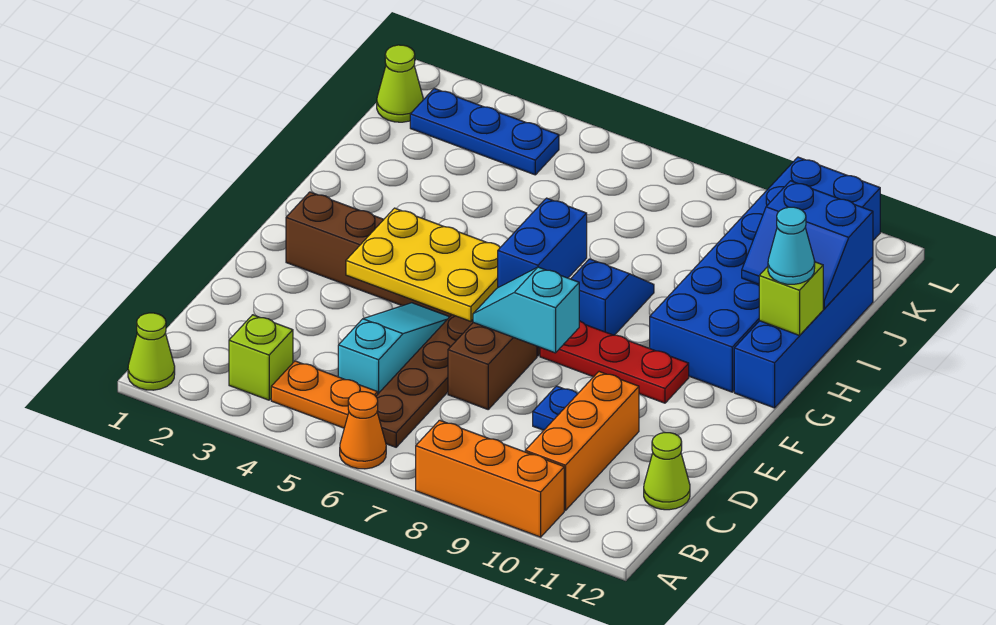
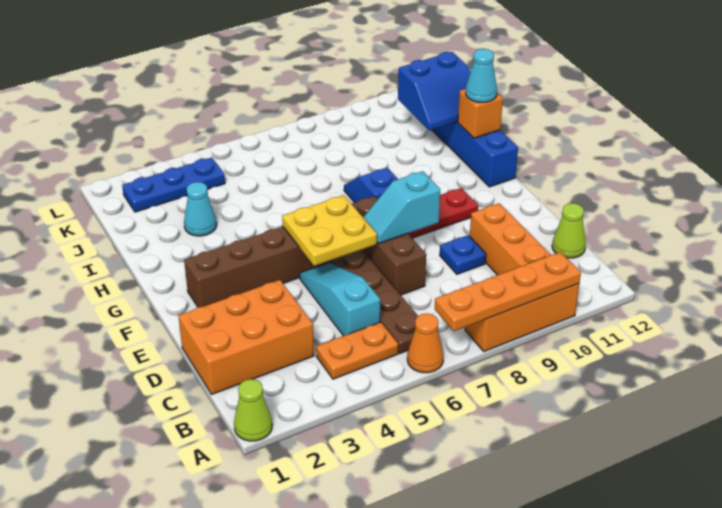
none -> orange 1x4 plate [435,252,581,331]
lime 1x1 brick [229,315,293,400] -> none
none -> orange 2x3 brick [178,280,314,394]
yellow 2x3 plate [346,208,500,321] -> yellow 2x2 plate [282,195,377,266]
blue 1x2 brick [498,198,587,287] -> none
blue 2x6 brick [650,157,880,392] -> none
lime 1x1 brick [759,262,823,336] -> orange 1x1 brick [458,89,503,138]
none -> cyan 1x1 cone [184,182,217,236]
lime 1x1 cone [377,45,423,122] -> none

